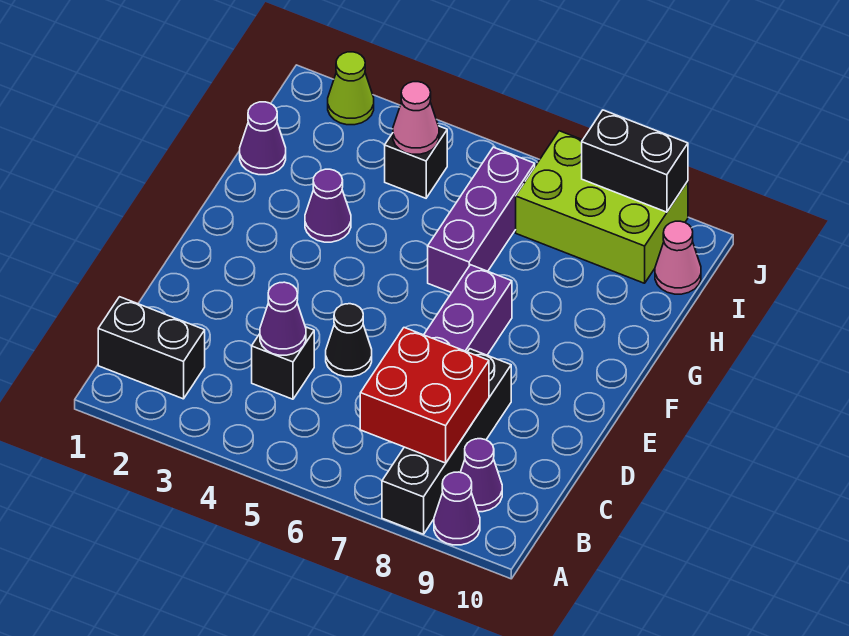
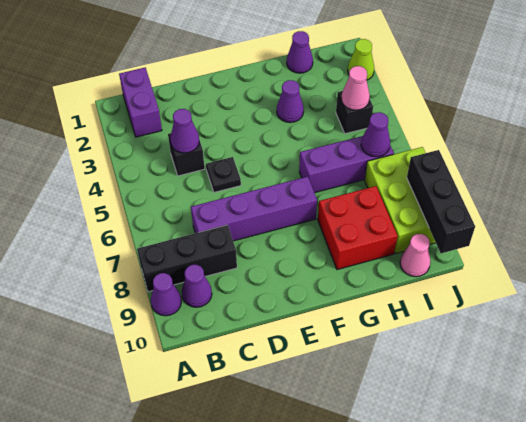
black 1x4 brick [382,349,511,534] -> black 1x3 brick [137,225,237,292]
black 1x2 brick [98,297,205,399] -> purple 1x2 brick [119,68,162,137]
red 2x2 brick [360,328,489,463] -> red 2x2 brick moved to [318,186,398,270]
black 1x1 cone [326,304,372,377] -> black 1x1 plate [206,157,241,192]
none -> purple 1x1 cone [361,112,390,157]
black 1x2 brick [582,110,688,212] -> black 1x3 brick [407,150,475,253]

